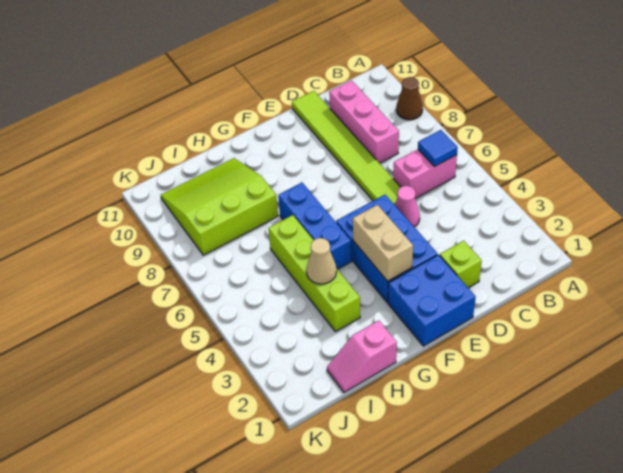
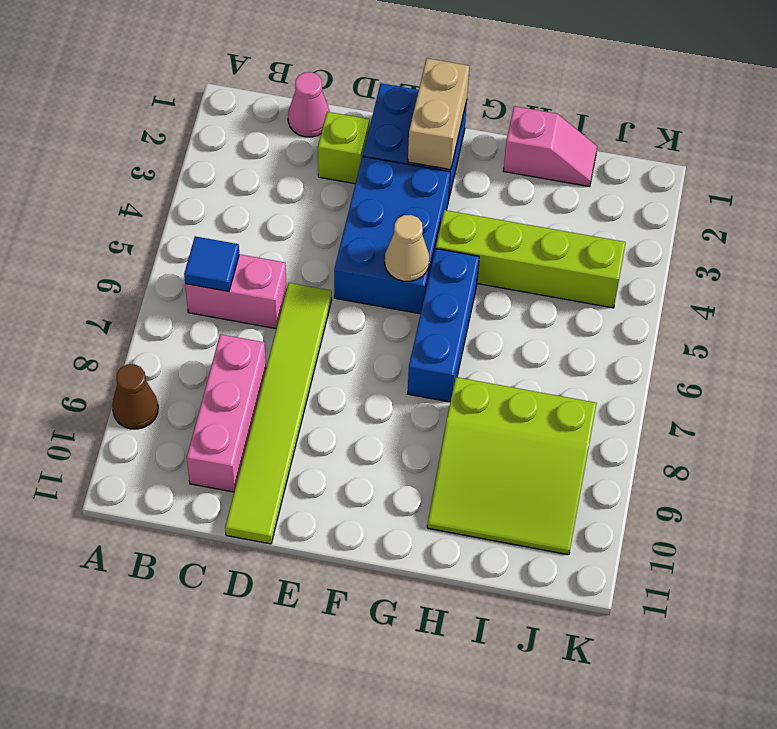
pink 1x1 cone [395,186,420,227] -> pink 1x1 cone moved to [288,72,330,137]
tan 1x2 brick [353,205,413,281] -> tan 1x2 brick moved to [408,58,469,170]
lime 1x4 brick [268,215,360,332] -> lime 1x4 brick turned to [436,210,626,308]
tan 1x1 cone [306,238,337,284] -> tan 1x1 cone moved to [385,215,429,281]

